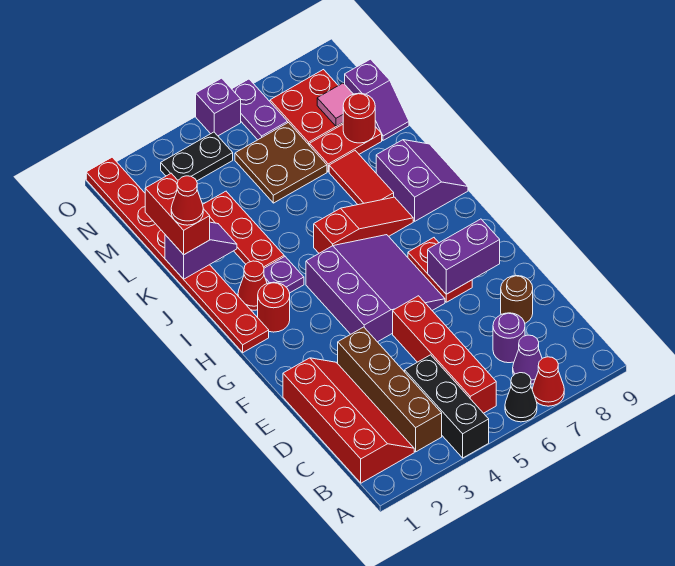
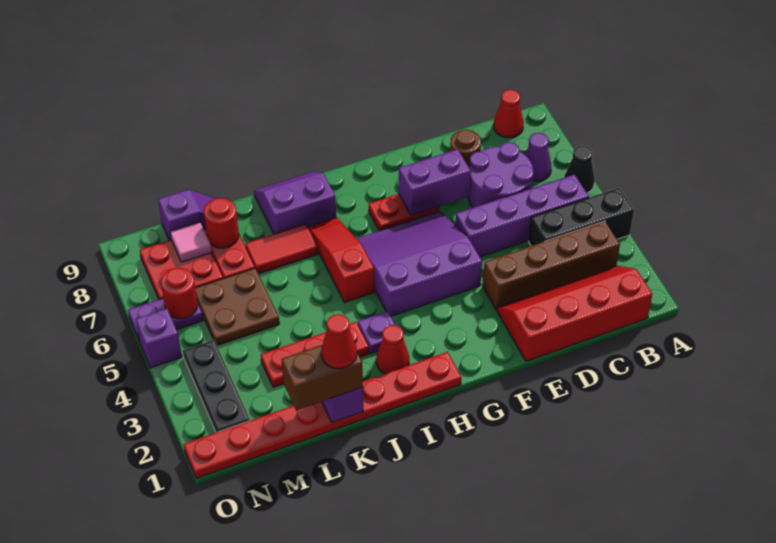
red 1x1 cone [532,357,564,406] -> red 1x1 cone moved to [494,90,524,138]
red 1x4 brick [393,296,496,413] -> purple 1x4 brick [455,174,589,257]
purple 1x1 round brick [493,313,525,363] -> purple 2x2 round brick [468,142,534,208]
purple 1x2 brick [428,219,500,294] -> purple 1x2 brick turned to [399,149,471,215]
red 1x1 round brick [258,282,290,332] -> red 1x1 round brick moved to [161,268,198,319]
red 1x2 brick [145,173,210,255] -> brown 1x2 brick [282,345,363,411]
black 1x2 plate [161,132,233,181] -> black 1x3 plate [183,340,250,432]

